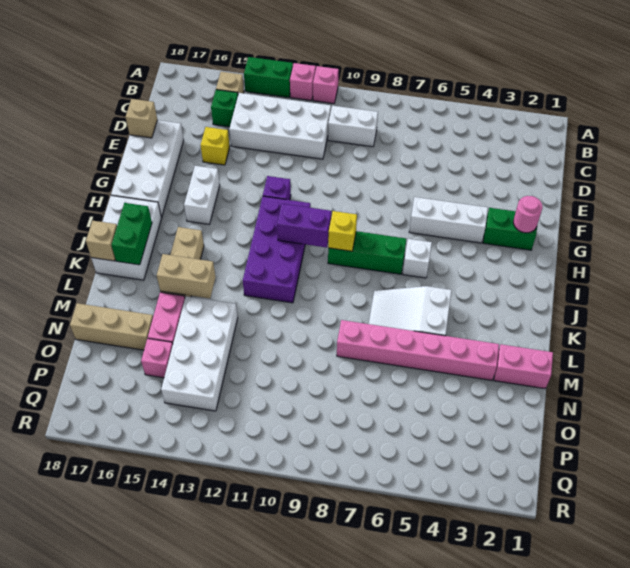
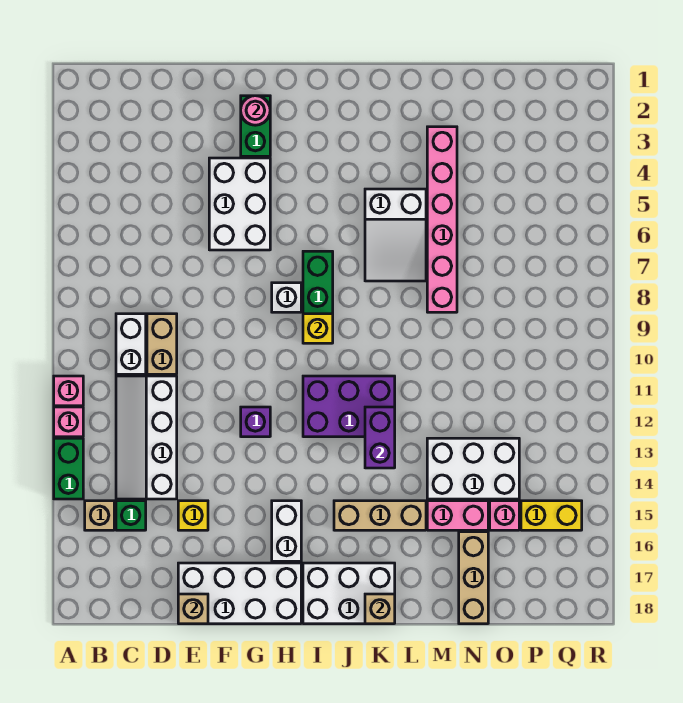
white 2x4 brick [229,93,331,159] -> white 2x4 slope [116,376,177,499]
white 1x3 brick [409,197,488,243] -> white 2x3 brick [209,158,270,250]
white 1x2 brick [184,166,220,224] -> white 1x2 brick turned to [272,501,301,561]
purple 2x4 brick [243,196,310,303] -> purple 2x3 brick [303,376,395,437]
white 1x1 brick [403,239,432,278] -> white 1x1 brick moved to [272,283,301,312]
purple 1x2 brick [277,204,331,248] -> purple 1x2 brick moved to [365,407,395,468]
green 1x2 brick [111,203,152,265] -> none
tan 1x2 brick [157,254,216,299] -> tan 1x2 brick moved to [147,314,177,374]
pink 1x2 brick [494,344,553,389] -> none
white 2x4 brick [161,296,238,411] -> white 2x3 brick [427,438,519,499]
none -> yellow 1x2 brick [521,501,582,530]

